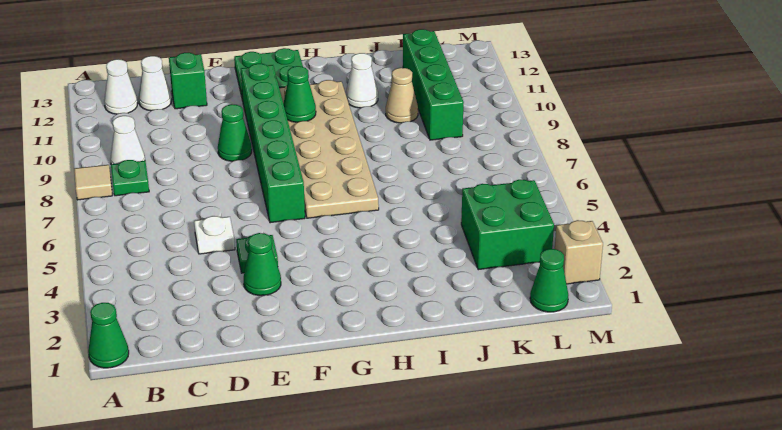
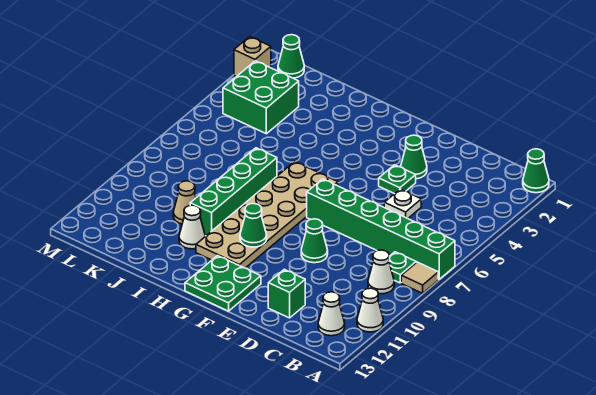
white 1x1 cone [139,56,172,111] -> white 1x1 cone moved to [357,288,383,332]
green 1x6 brick [241,64,305,223] -> green 1x6 brick turned to [307,179,455,279]
green 1x4 brick [403,29,464,140] -> green 1x4 brick moved to [190,148,277,236]

